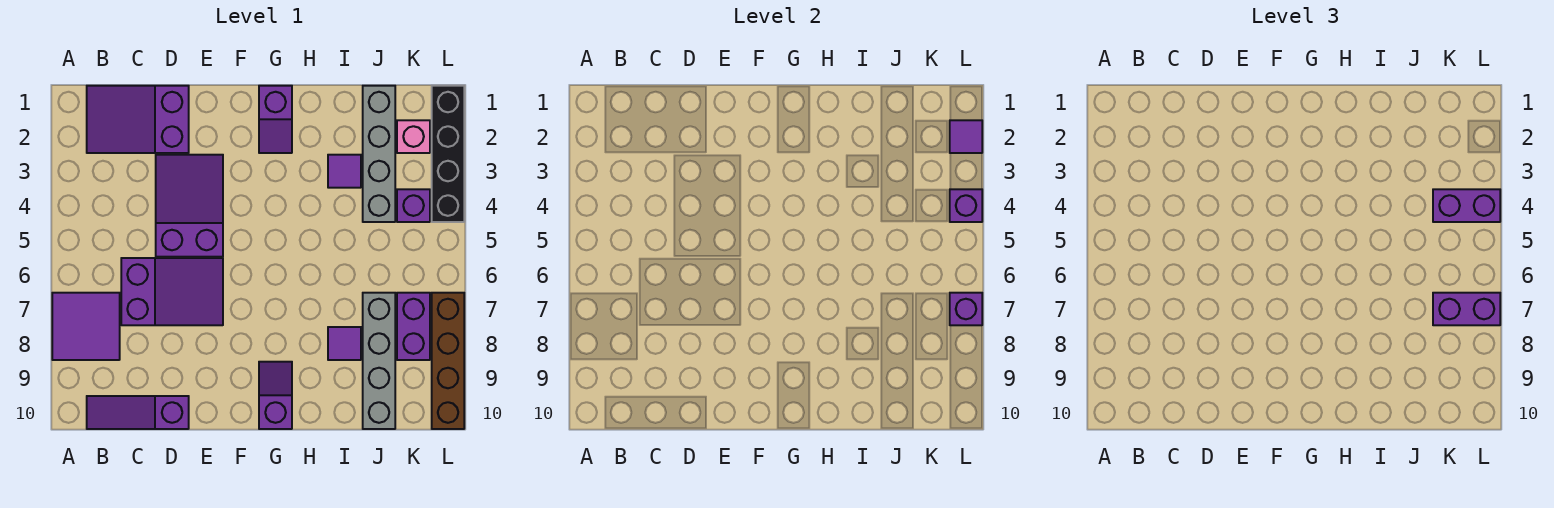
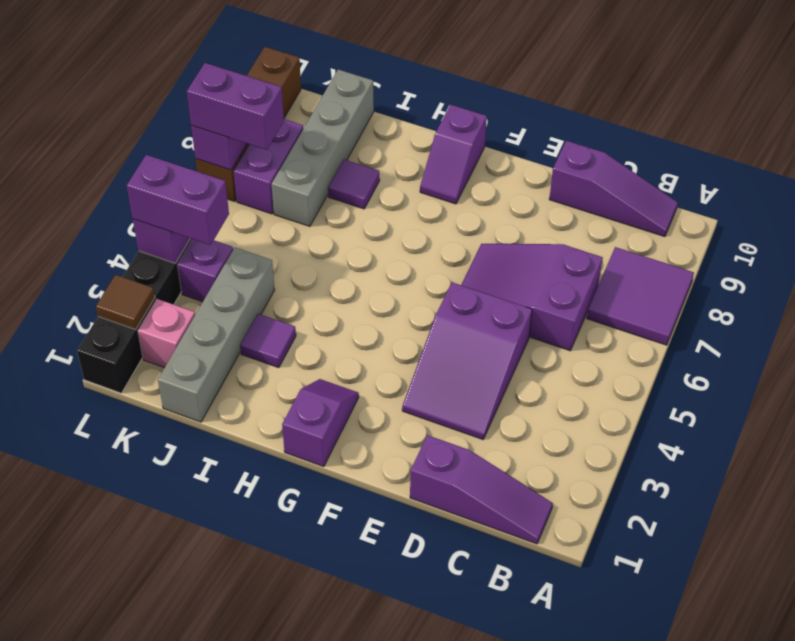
purple 2x3 slope [87,86,189,153] -> purple 1x3 slope [410,435,553,544]
purple 1x1 tile [950,120,982,153] -> brown 1x1 tile [96,275,155,329]

